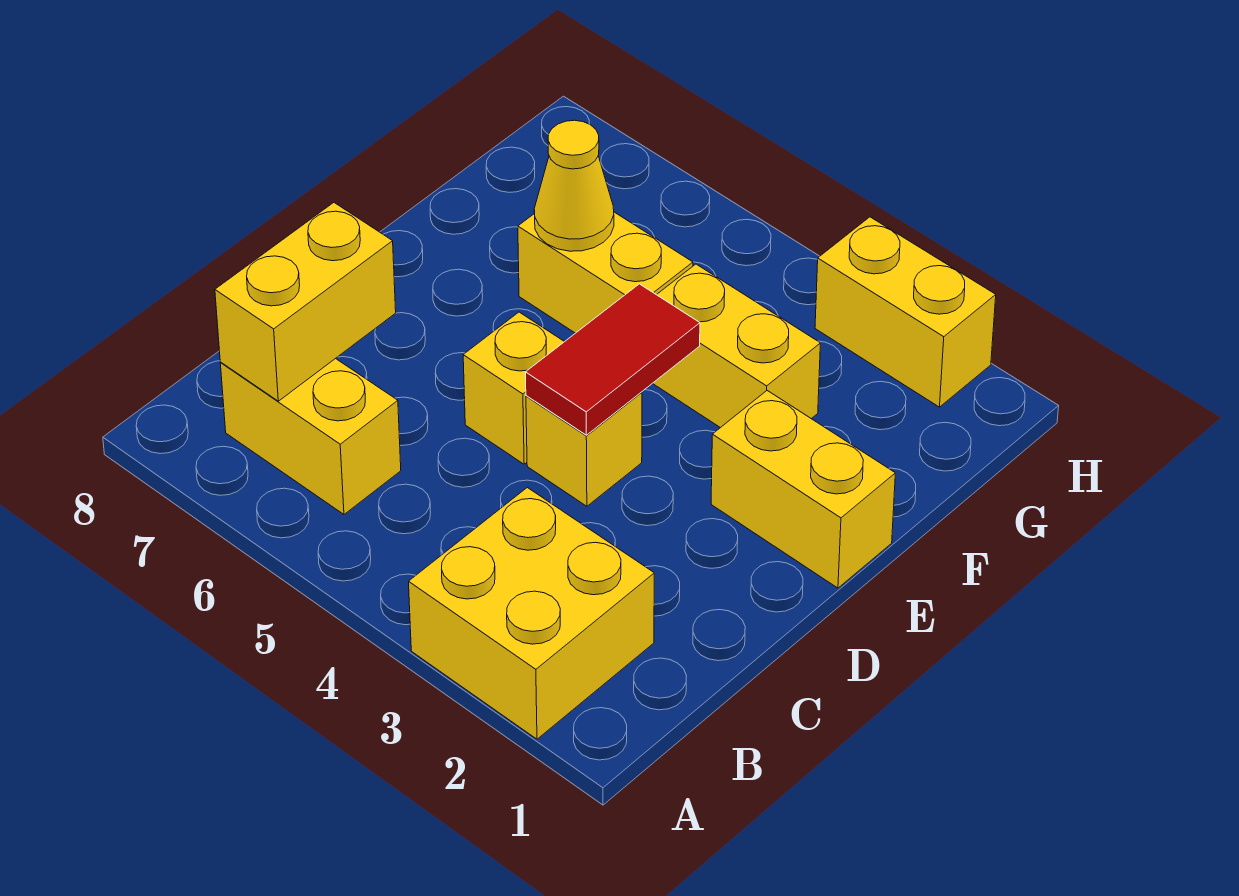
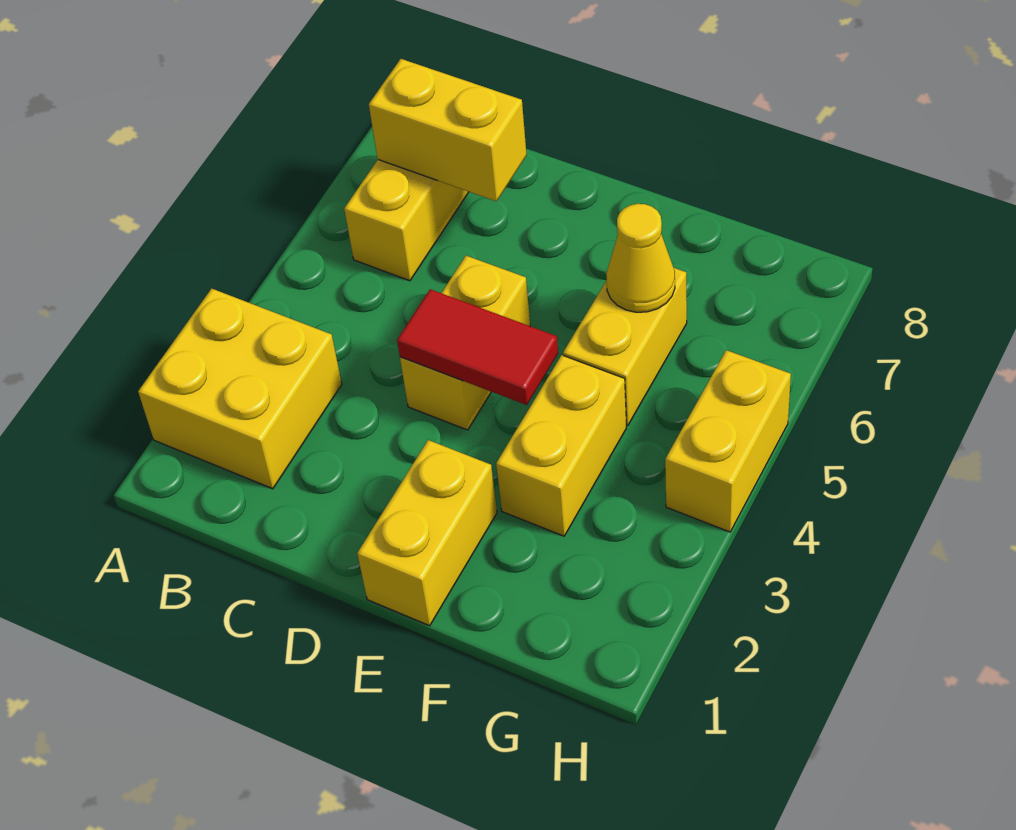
yellow 1x2 brick [815,217,996,407] -> yellow 1x2 brick moved to [665,350,791,532]

